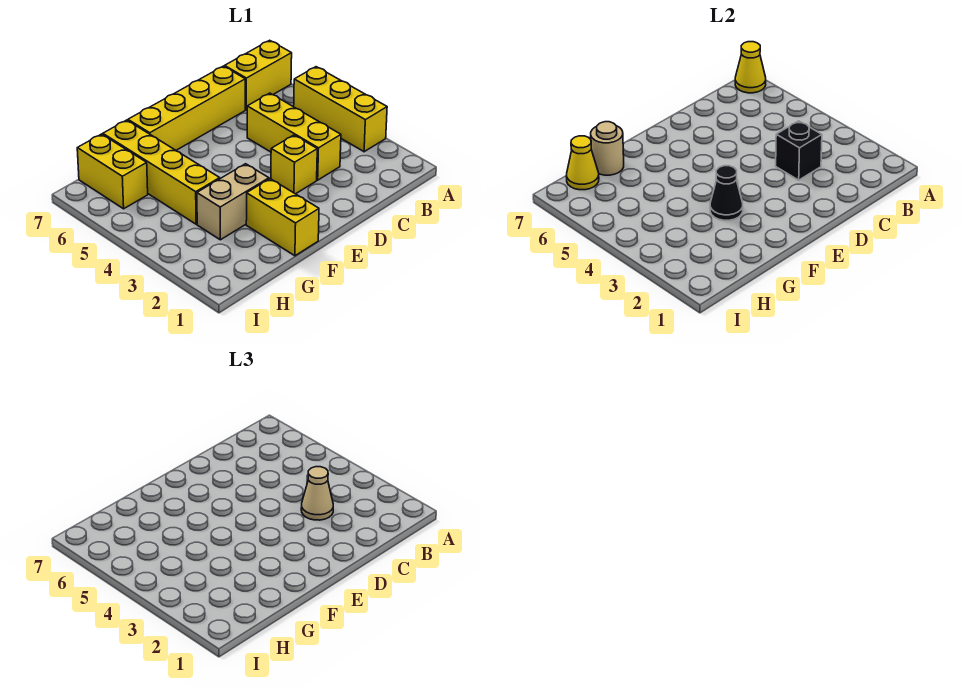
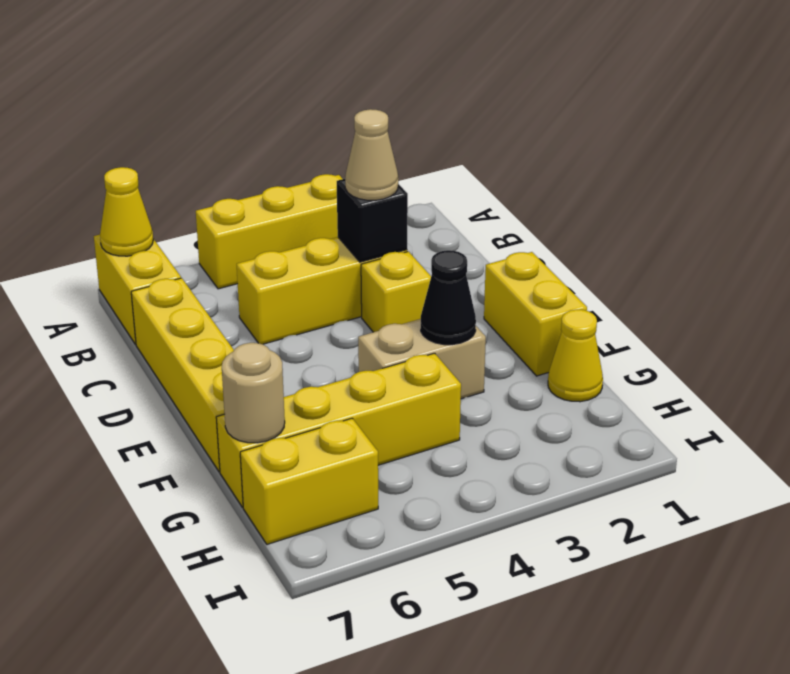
yellow 1x2 brick [246,179,319,256] -> yellow 1x2 brick turned to [484,252,587,376]
tan 1x2 brick [197,164,269,240] -> tan 1x2 brick turned to [358,319,486,399]
yellow 1x1 cone [566,136,599,190] -> yellow 1x1 cone moved to [548,310,603,402]

